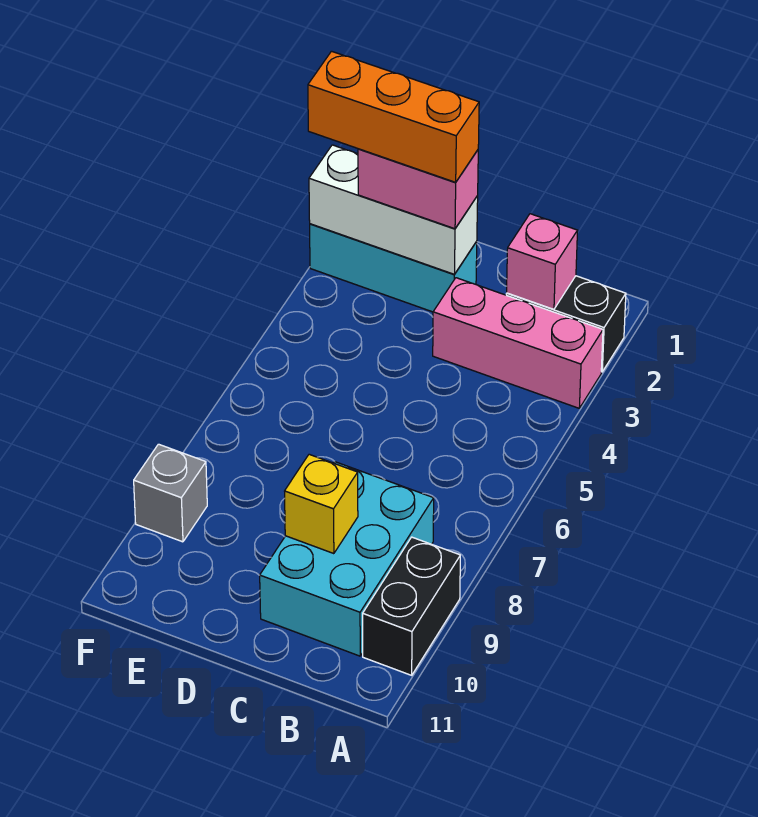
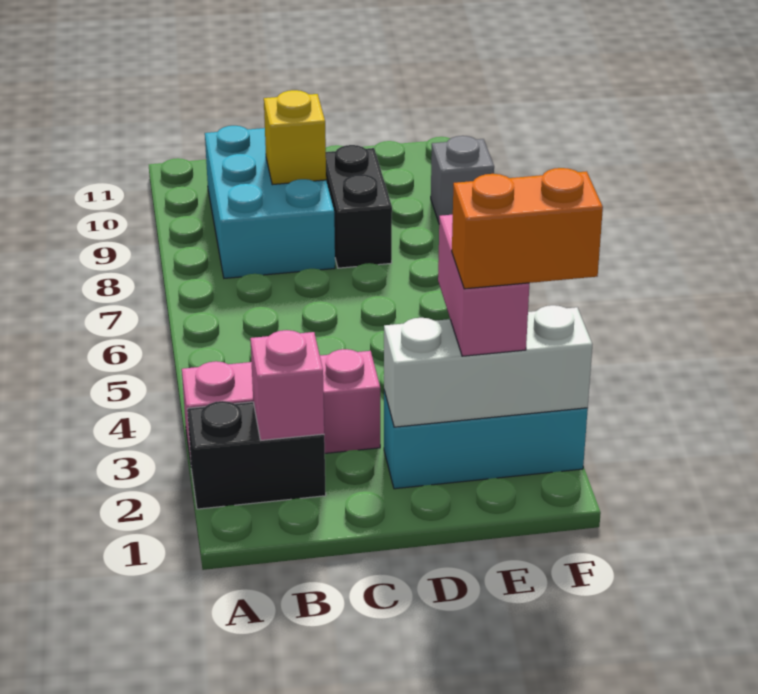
black 1x2 brick [363,537,460,675] -> black 1x2 brick moved to [326,145,392,268]
pink 1x2 brick [358,149,478,229] -> pink 1x2 brick turned to [438,215,529,356]
orange 1x3 brick [308,51,479,182] -> orange 1x2 brick [452,168,603,289]

